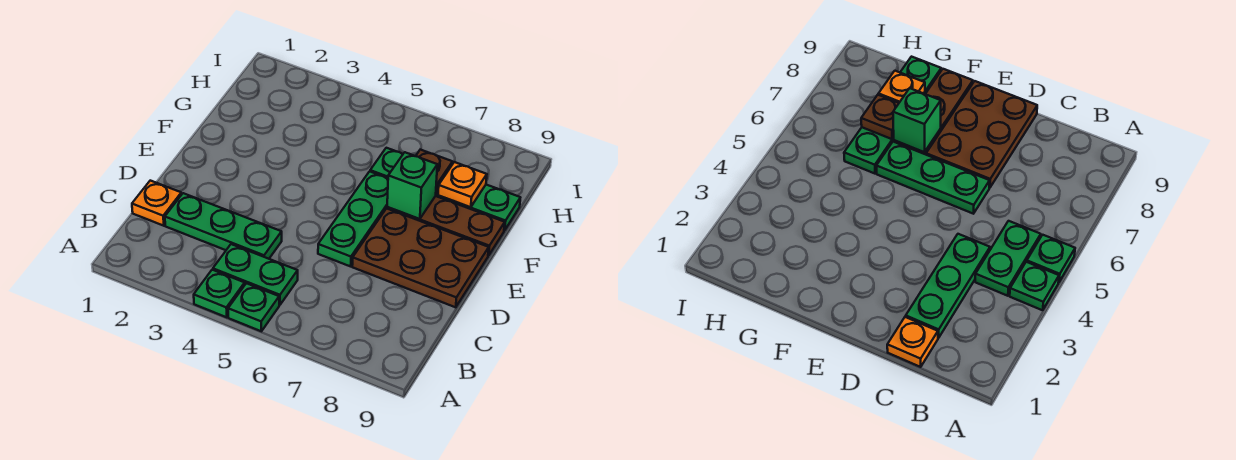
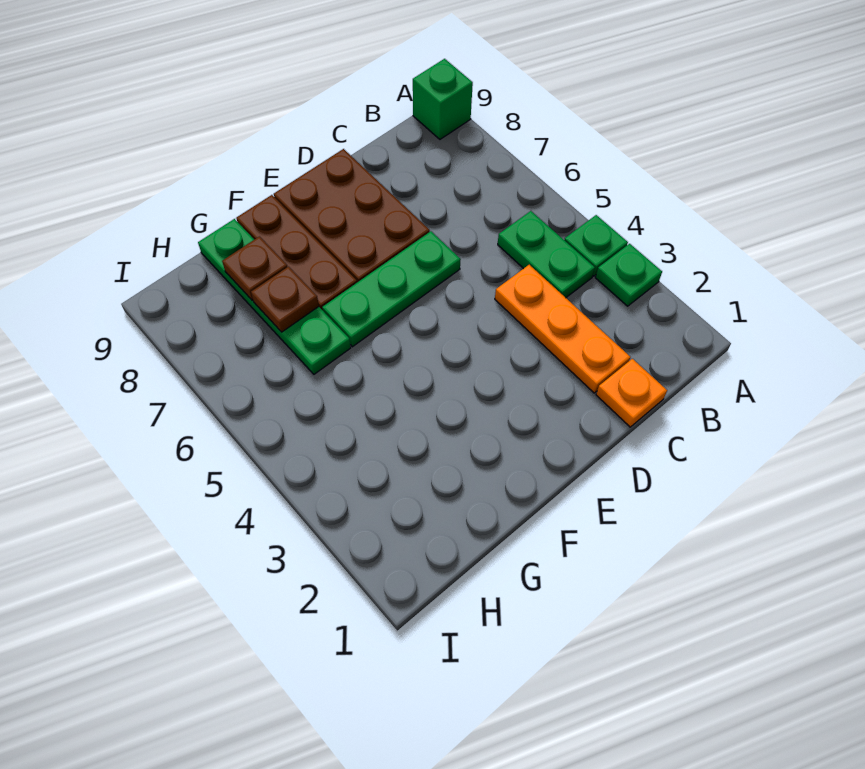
green 1x1 plate [228,283,279,331] -> green 1x1 plate moved to [596,244,662,306]
green 1x3 plate [165,193,282,259] -> orange 1x3 plate [495,265,630,393]
green 1x1 brick [387,152,437,219] -> green 1x1 brick moved to [413,59,473,139]
orange 1x1 plate [438,162,487,207] -> brown 1x1 plate [222,237,287,301]

